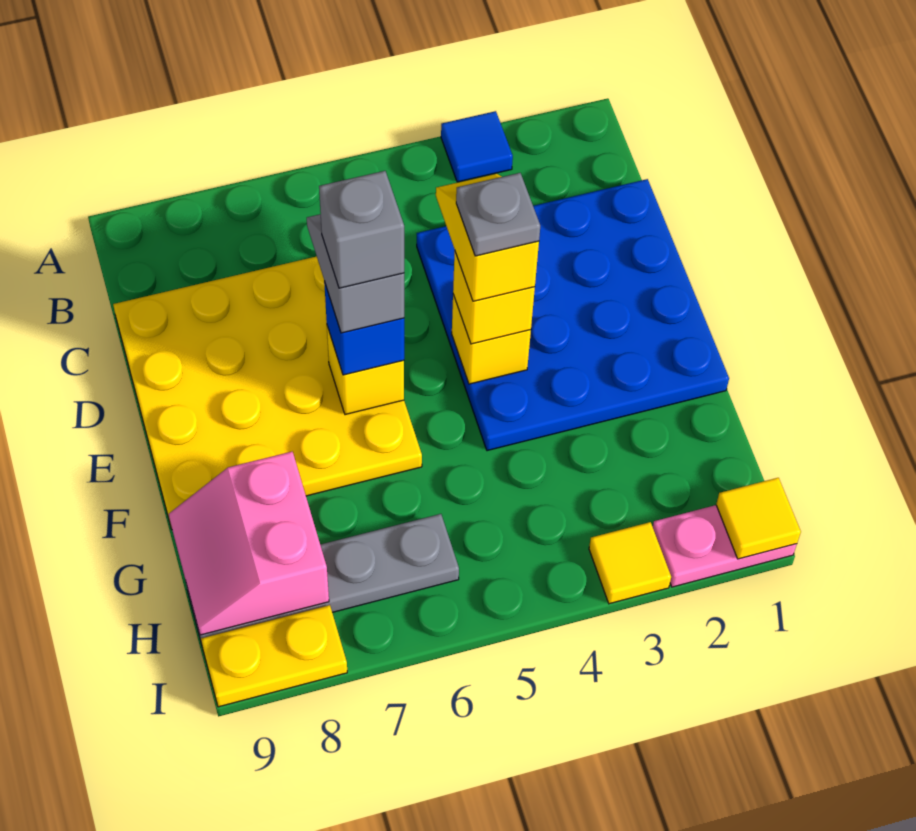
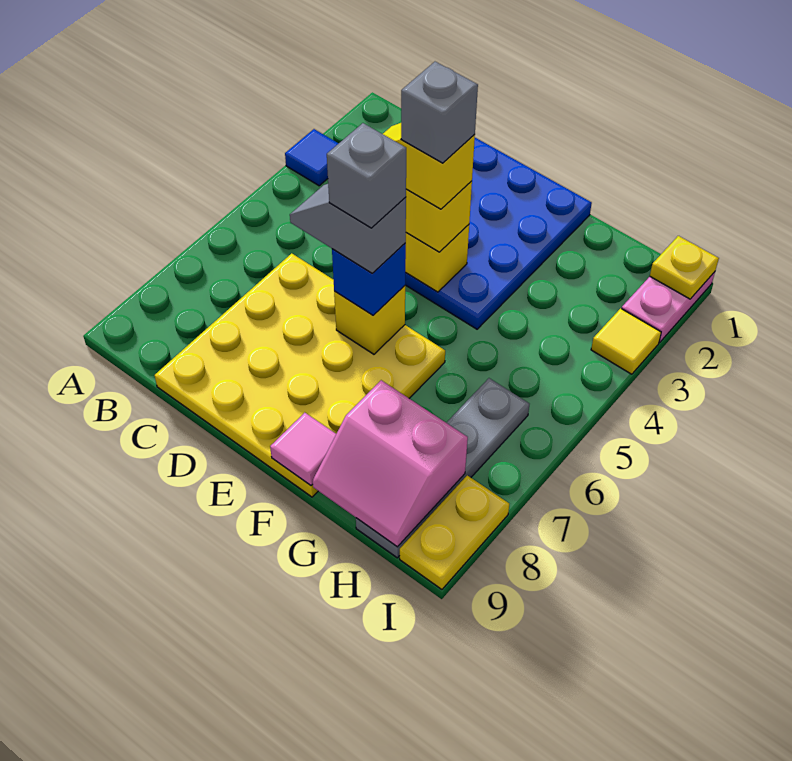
grey 1x1 plate [456,173,540,256] -> grey 1x1 brick [401,62,478,163]
none -> pink 1x1 tile [270,413,336,485]
yellow 1x1 tile [716,478,801,559] -> yellow 1x1 plate [650,236,719,299]

